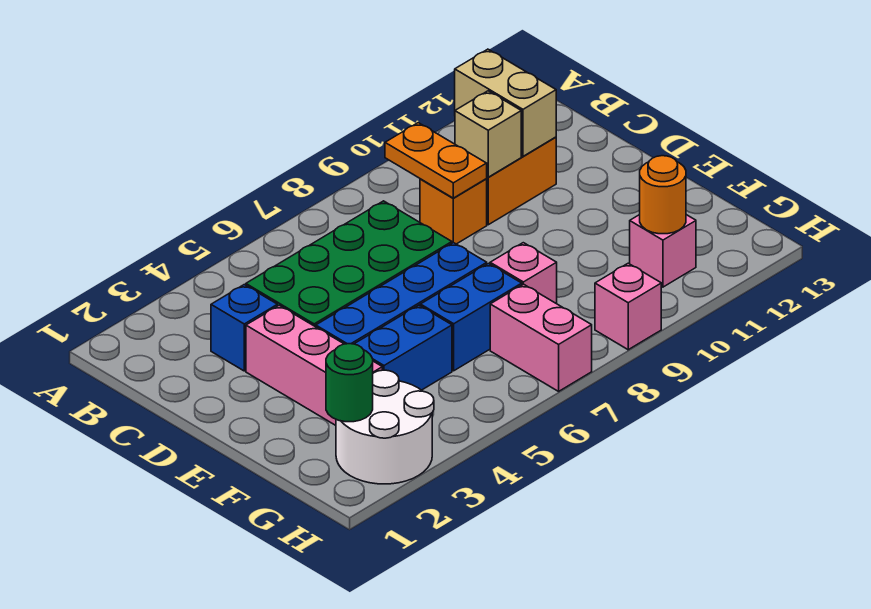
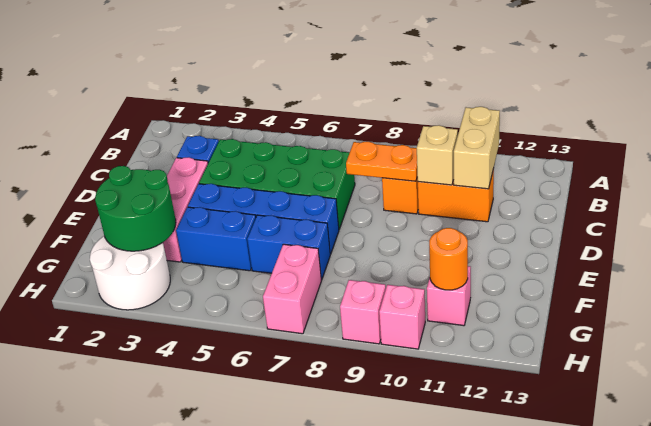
orange 1x2 plate [385,123,487,198] -> orange 1x2 plate turned to [346,142,417,181]
pink 1x1 brick [490,243,557,304] -> pink 1x1 brick moved to [379,285,425,349]
green 1x1 round brick [326,344,373,422] -> green 2x2 round brick [95,166,176,251]

